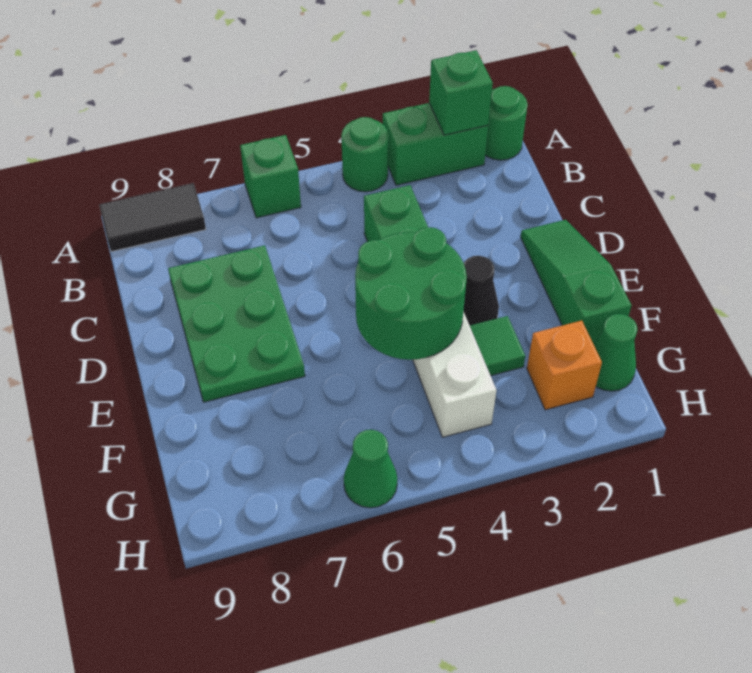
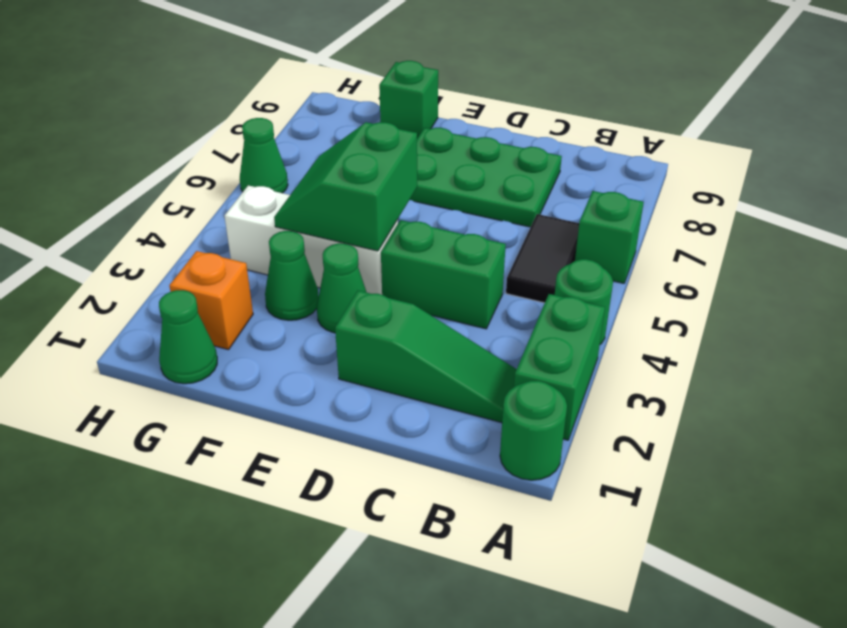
green 1x1 brick [429,50,493,135] -> green 1x1 brick moved to [379,61,438,138]
black 1x2 tile [99,183,206,252] -> black 1x2 tile moved to [506,214,579,303]
green 1x3 slope [521,220,632,344] -> green 1x3 slope moved to [335,291,517,423]
black 1x1 cone [463,256,499,325] -> green 1x1 cone [317,243,367,333]
green 2x2 round brick [355,227,467,360] -> green 2x2 slope [274,122,417,251]
green 1x1 tile [470,316,525,376] -> green 1x1 cone [265,231,319,320]

